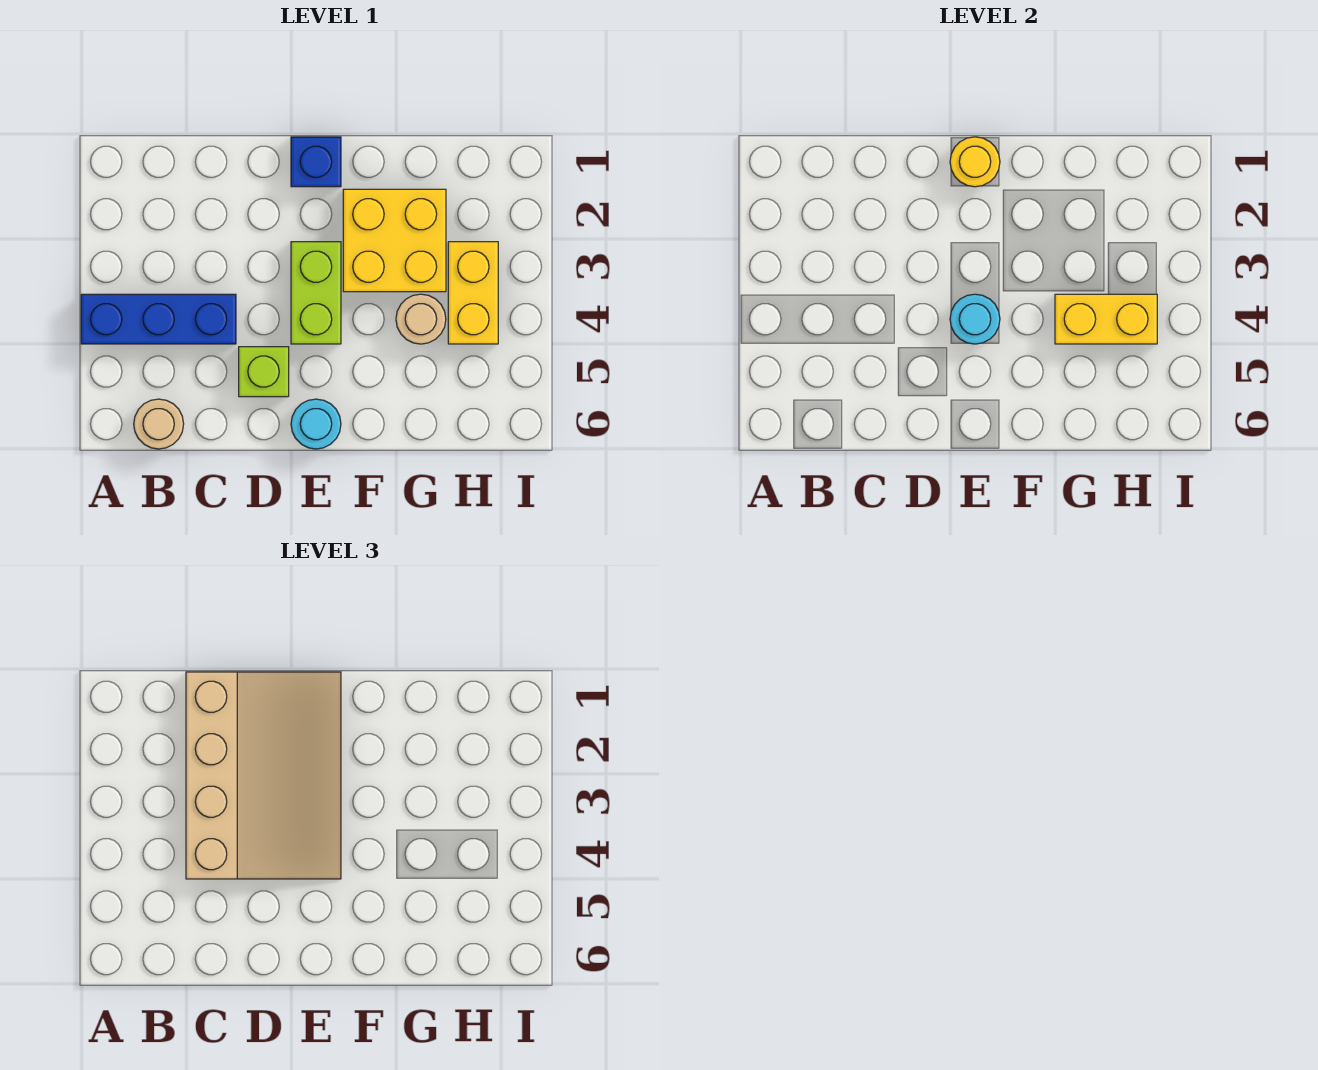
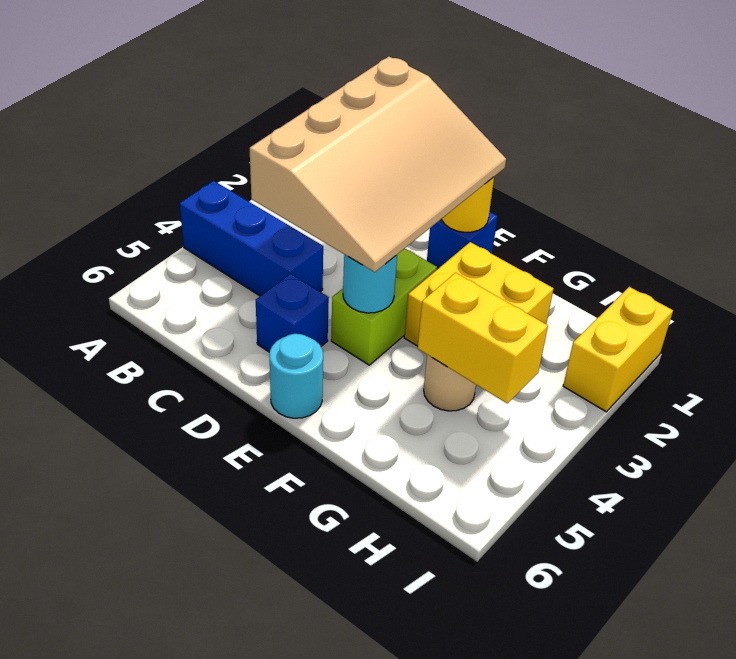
tan 1x1 round brick [134,399,184,449] -> none
lime 1x1 brick [239,347,289,397] -> blue 1x1 brick [256,273,329,352]
yellow 1x2 brick [448,242,498,344] -> yellow 1x2 brick moved to [563,287,673,412]

